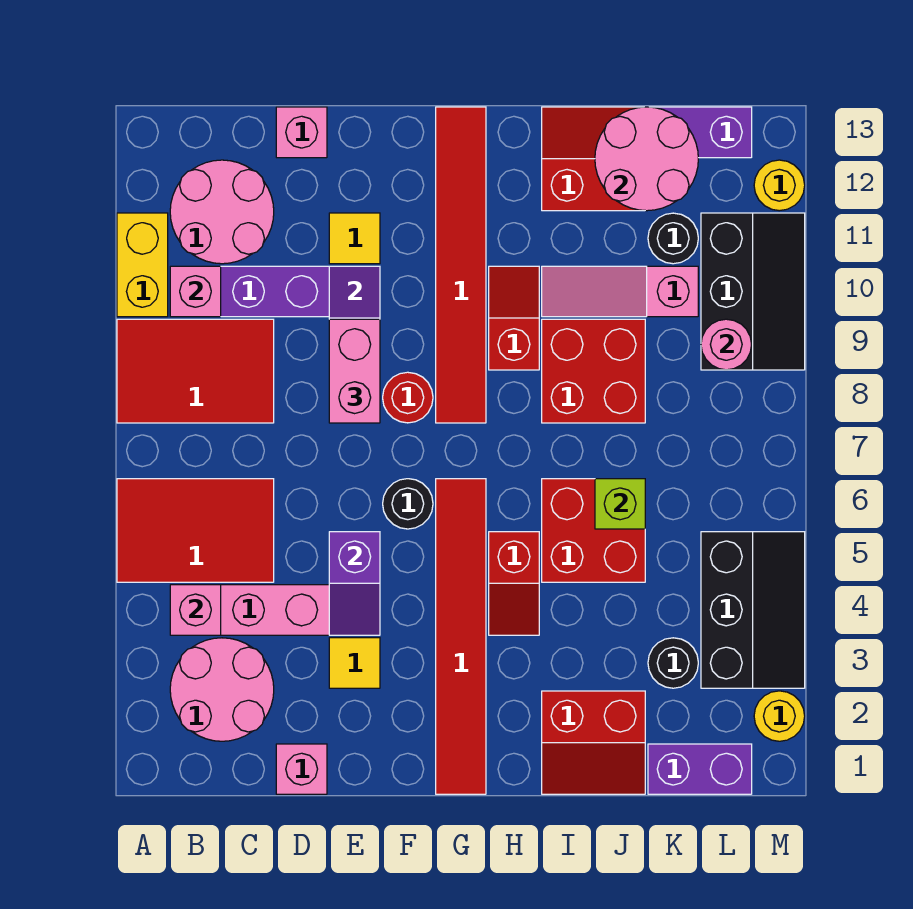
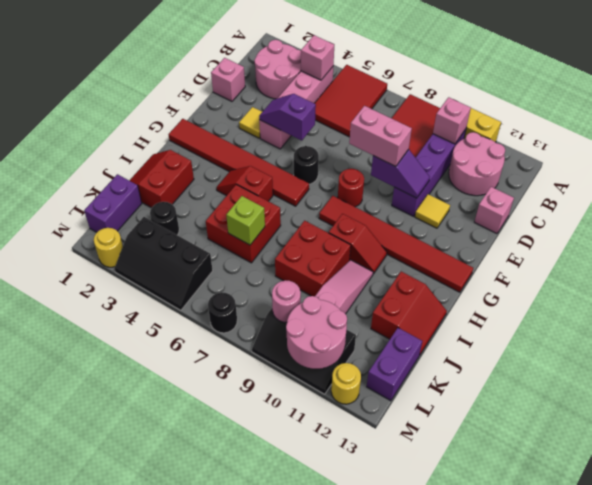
pink 2x2 round brick [595,107,698,211] -> pink 2x2 round brick moved to [286,296,347,369]
black 1x1 round brick [648,213,698,264] -> black 1x1 round brick moved to [208,292,237,333]

